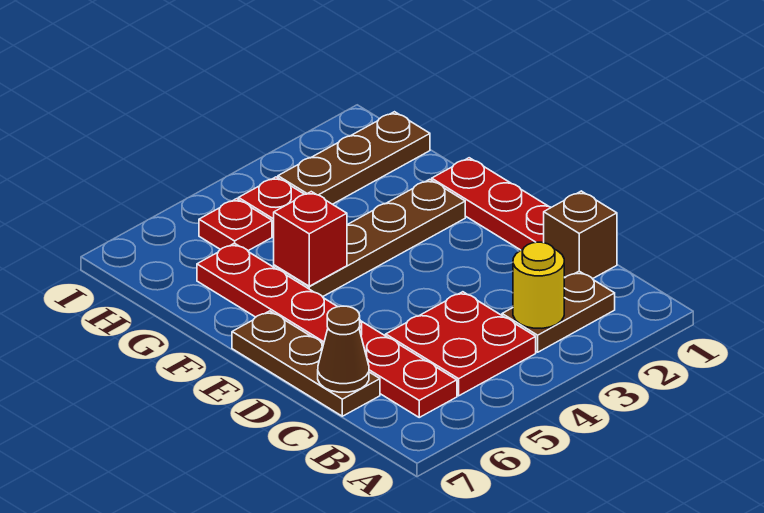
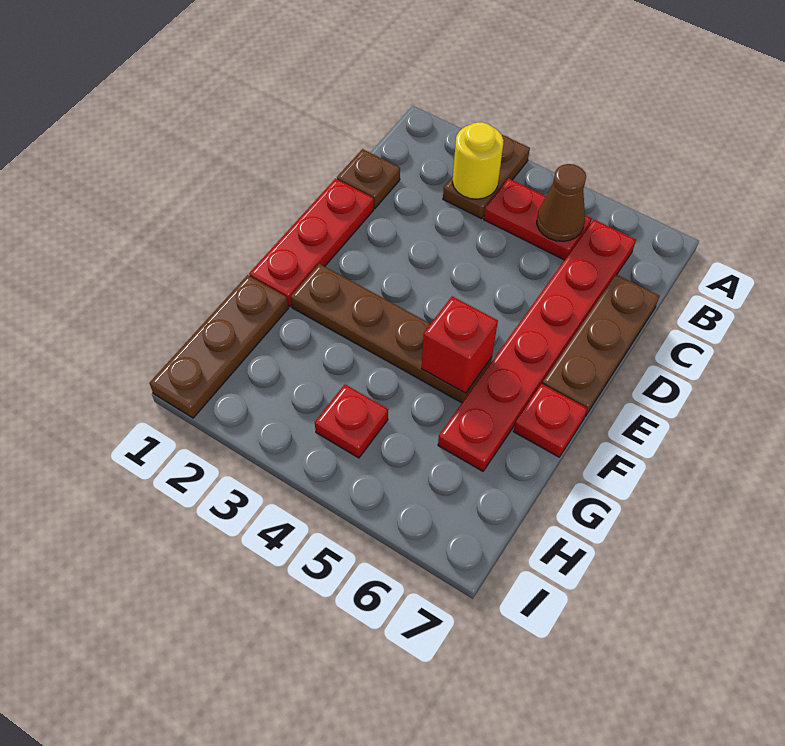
brown 1x2 plate [502,271,615,352] -> brown 1x2 plate turned to [443,135,530,219]
red 2x2 plate [386,292,536,396] -> red 1x2 plate [484,178,592,260]
brown 1x1 brick [544,191,617,279] -> brown 1x1 plate [337,149,400,208]
brown 1x1 cone [318,306,369,392] -> brown 1x1 cone moved to [537,164,586,241]
brown 1x3 plate [278,112,430,204] -> brown 1x3 plate turned to [149,275,288,418]
red 1x1 plate [199,199,272,251] -> red 1x1 plate moved to [513,384,587,457]

